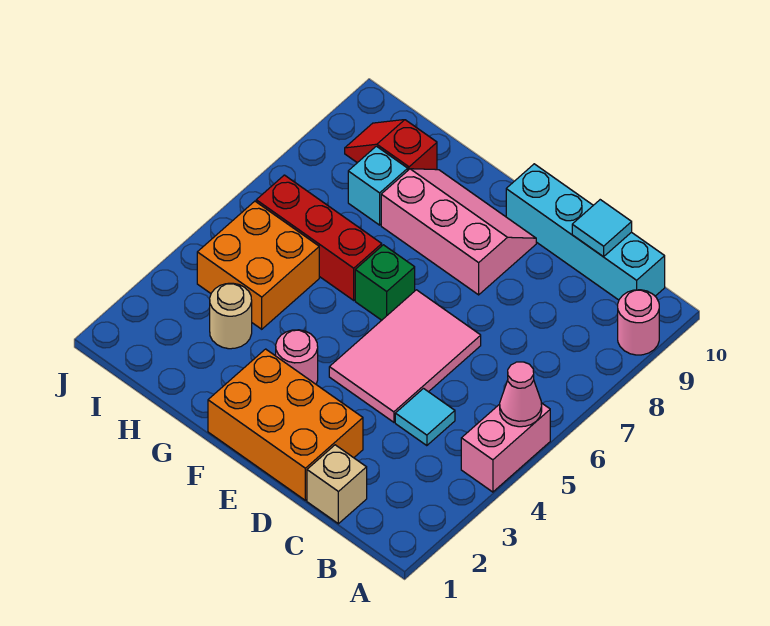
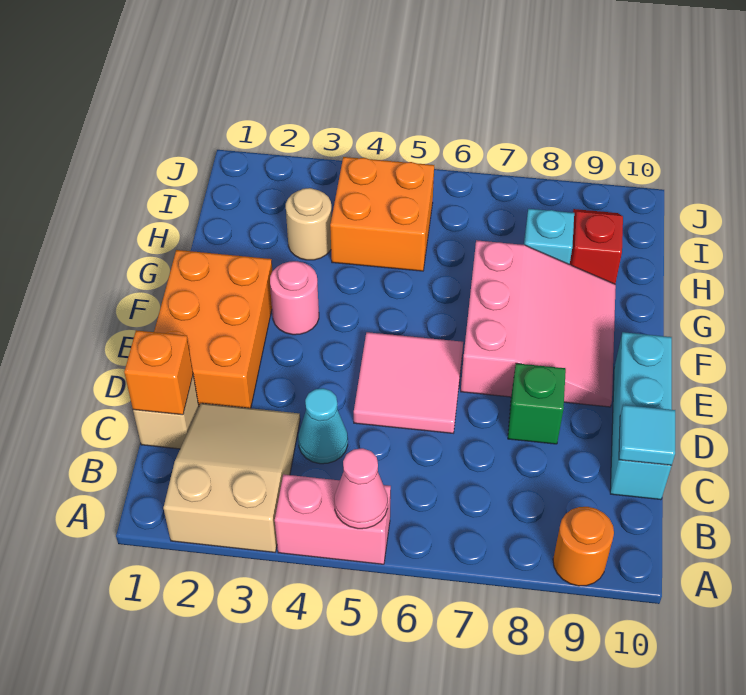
none -> tan 2x3 slope [163,403,300,552]
pink 1x1 round brick [618,290,659,355] -> orange 1x1 round brick [553,507,614,586]
cyan 1x4 brick [506,164,665,300] -> cyan 1x3 brick [610,332,672,500]
none -> orange 1x1 brick [124,330,193,415]
cyan 1x1 tile [395,389,455,446] -> cyan 1x1 cone [298,388,348,464]
pink 2x3 tile [329,290,481,422] -> pink 2x2 tile [354,332,463,433]
pink 2x3 slope [381,169,536,295] -> pink 3x3 slope [461,240,616,407]
green 1x1 brick [355,245,415,320] -> green 1x1 brick moved to [508,363,566,444]
red 1x3 brick [256,175,382,300] -> none

